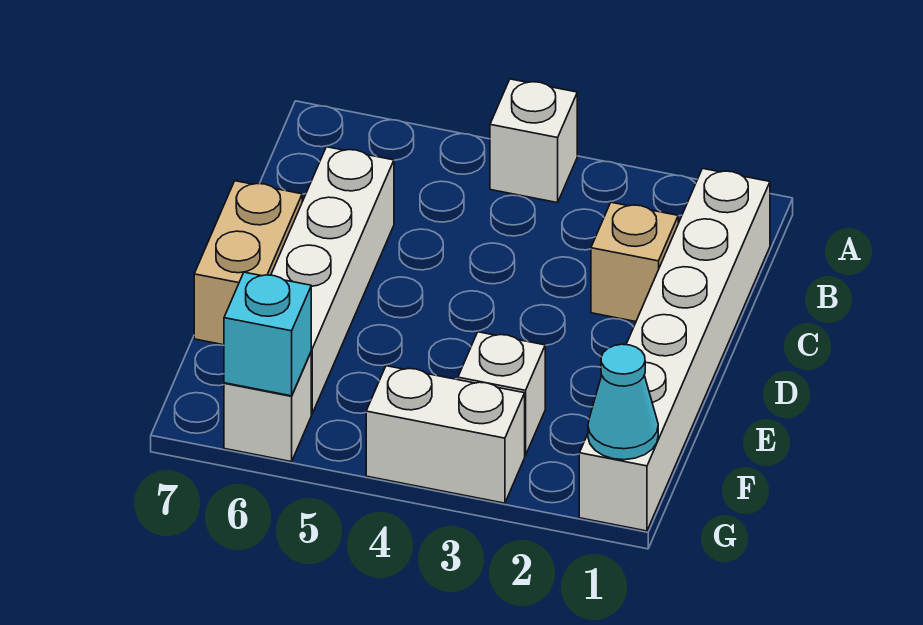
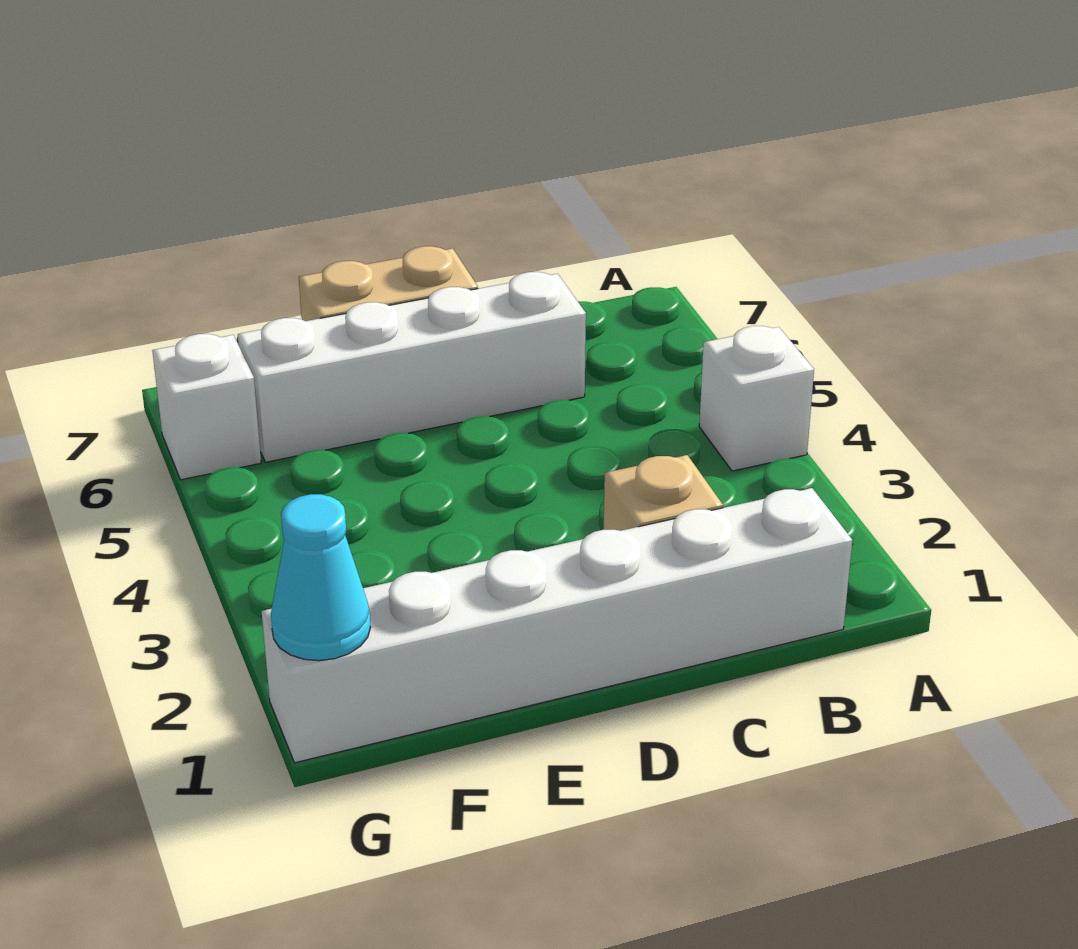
white 1x1 brick [458,332,545,455] -> none
white 1x2 brick [366,366,525,503] -> none
cyan 1x1 brick [224,272,311,396] -> none

